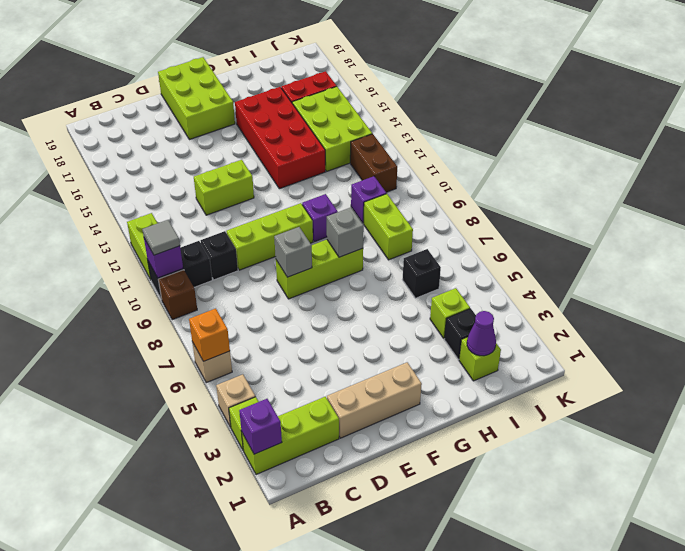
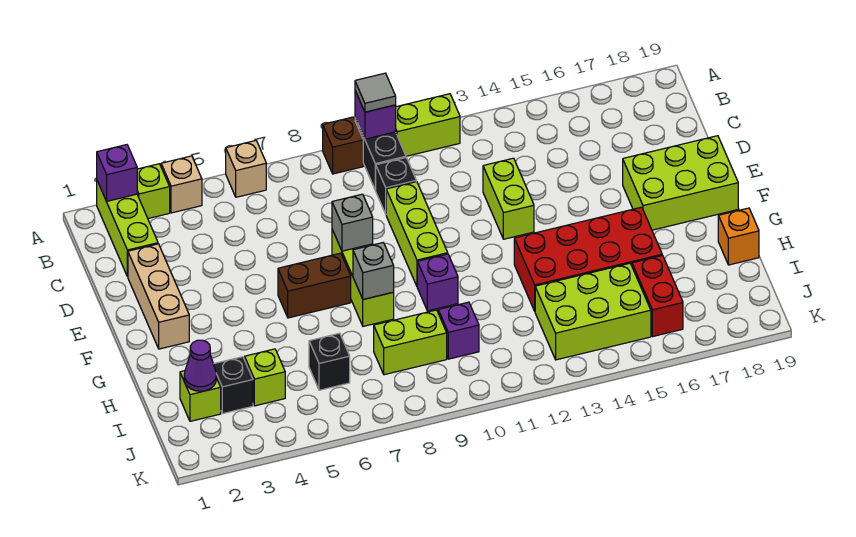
orange 1x1 brick [189,309,230,361] -> orange 1x1 brick moved to [718,208,759,265]
brown 1x2 brick [350,134,397,192] -> brown 1x2 brick moved to [278,253,351,318]

